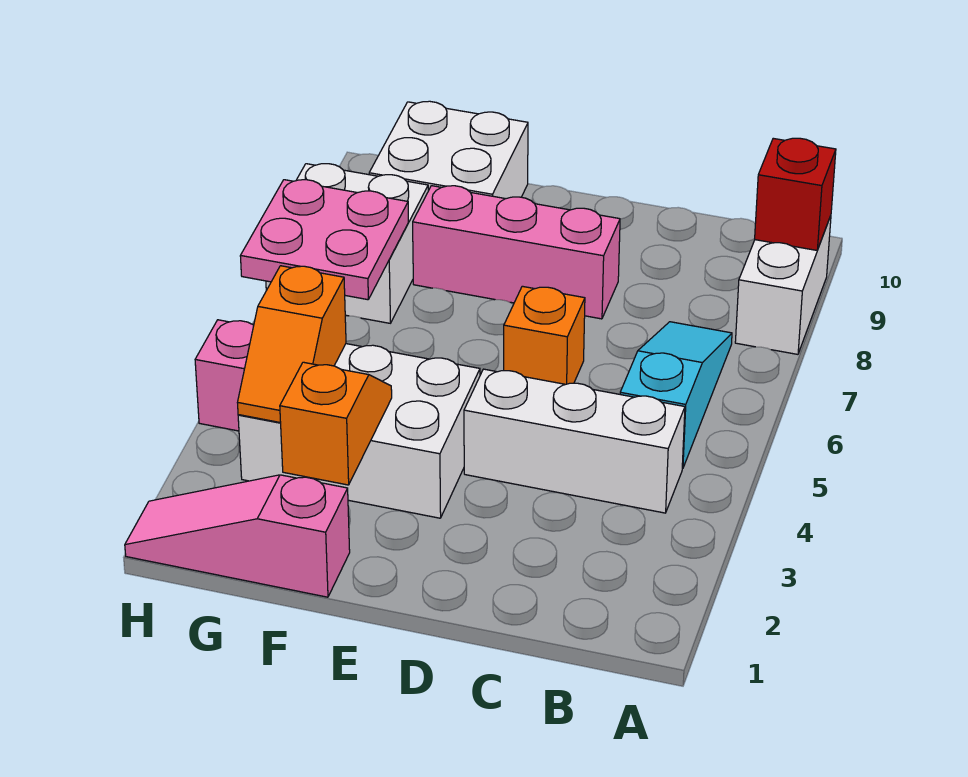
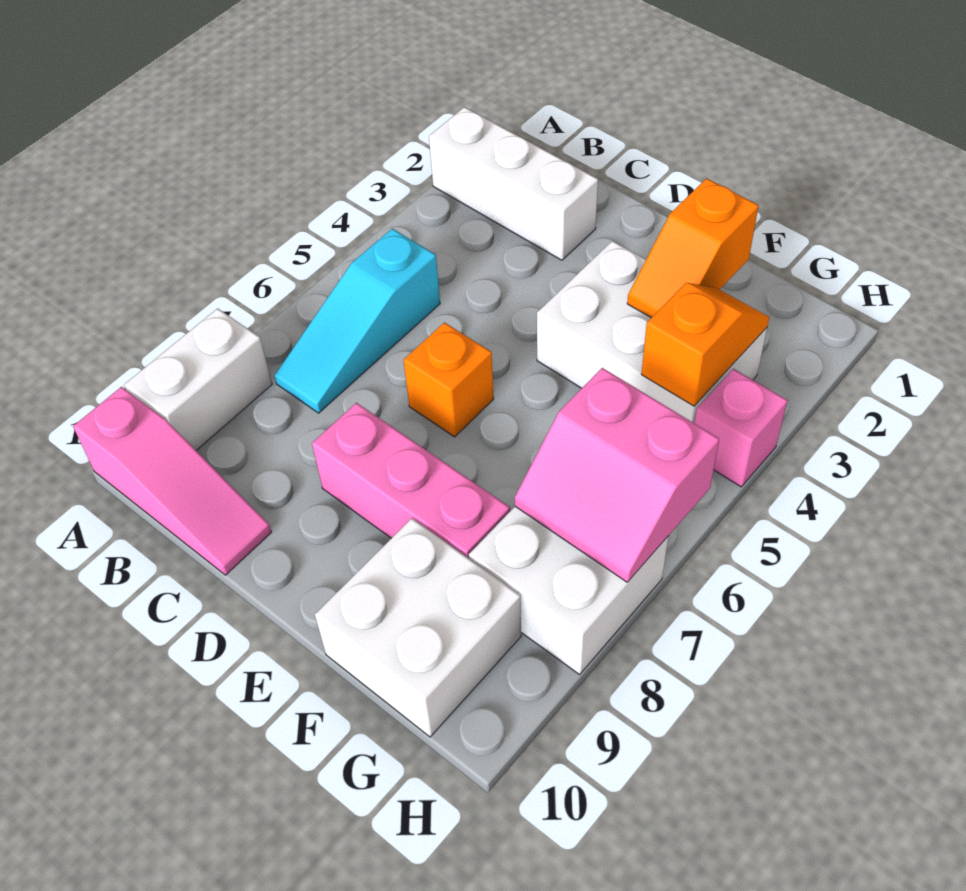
red 1x1 brick [755,138,836,250] -> none
white 1x3 brick [464,369,685,513] -> white 1x3 brick moved to [429,107,598,260]
pink 1x3 slope [125,475,350,597] -> pink 1x3 slope moved to [73,387,271,575]
pink 2x2 plate [240,180,408,300] -> pink 2x2 slope [515,368,719,582]

